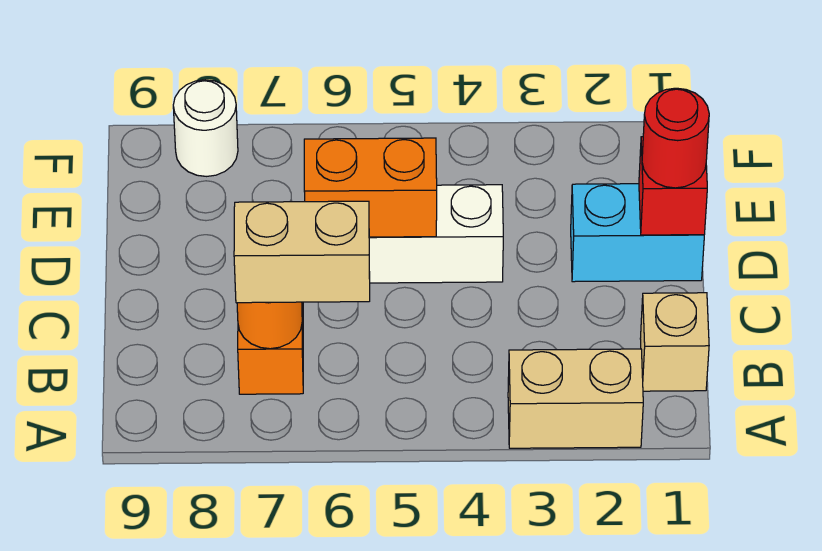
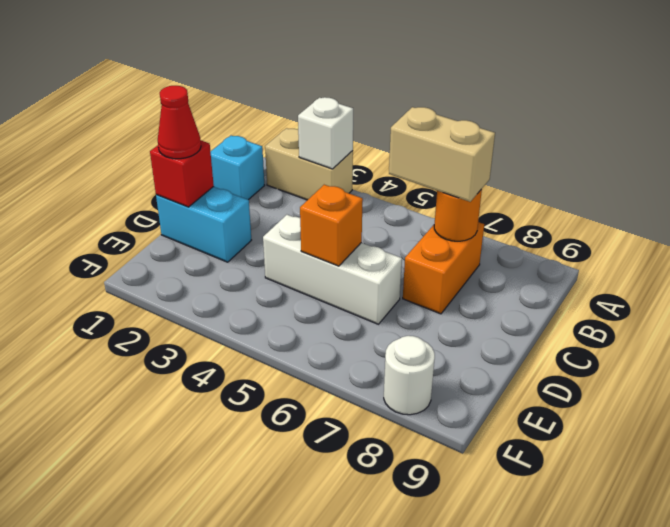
none -> white 1x1 brick [298,97,353,169]
tan 1x1 brick [640,293,709,391] -> cyan 1x1 brick [211,136,264,200]
red 1x1 round brick [642,88,709,188] -> red 1x1 cone [158,86,201,159]
orange 1x2 brick [304,138,437,237] -> orange 1x1 brick [300,185,363,266]

